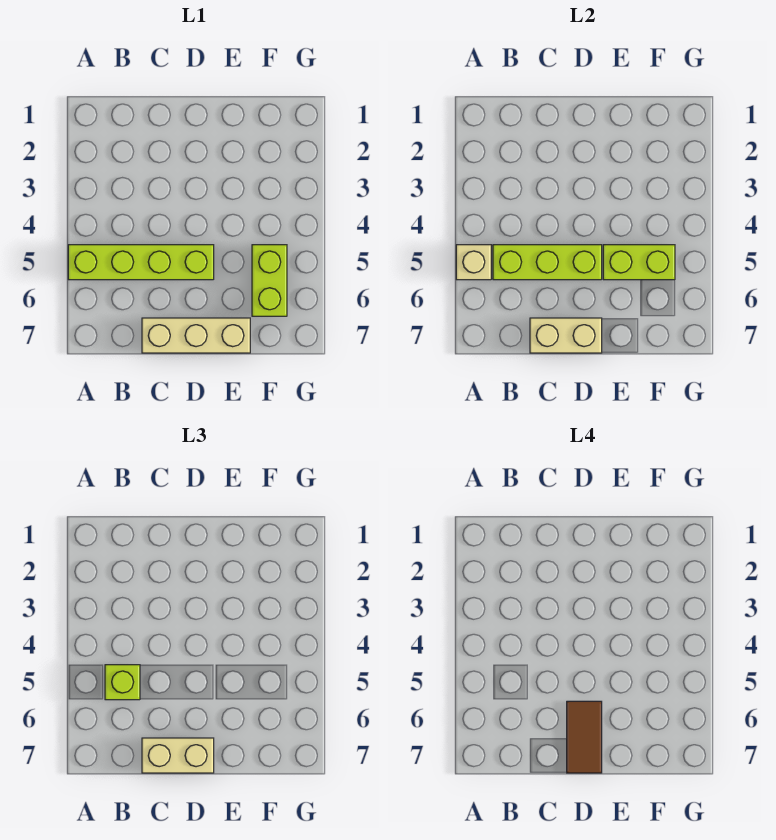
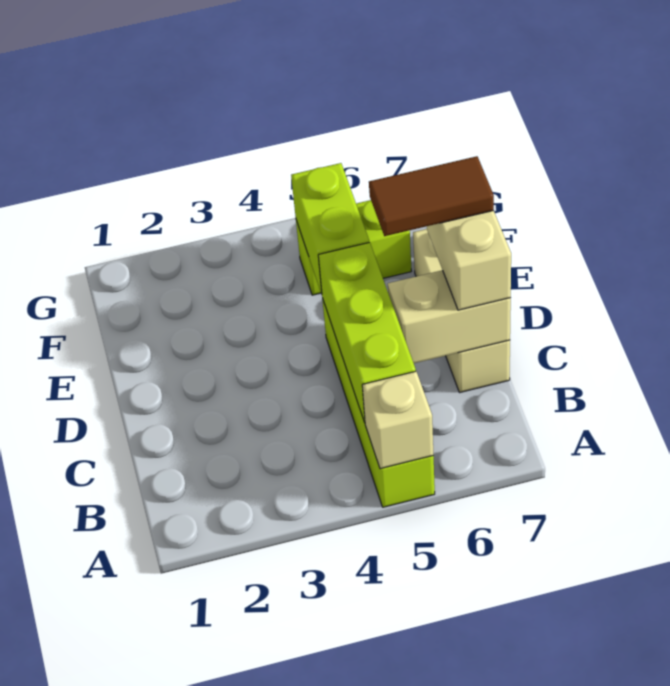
lime 1x1 brick [105,665,140,700] -> none
tan 1x2 brick [530,318,602,353] -> tan 1x2 brick turned to [388,270,511,363]

